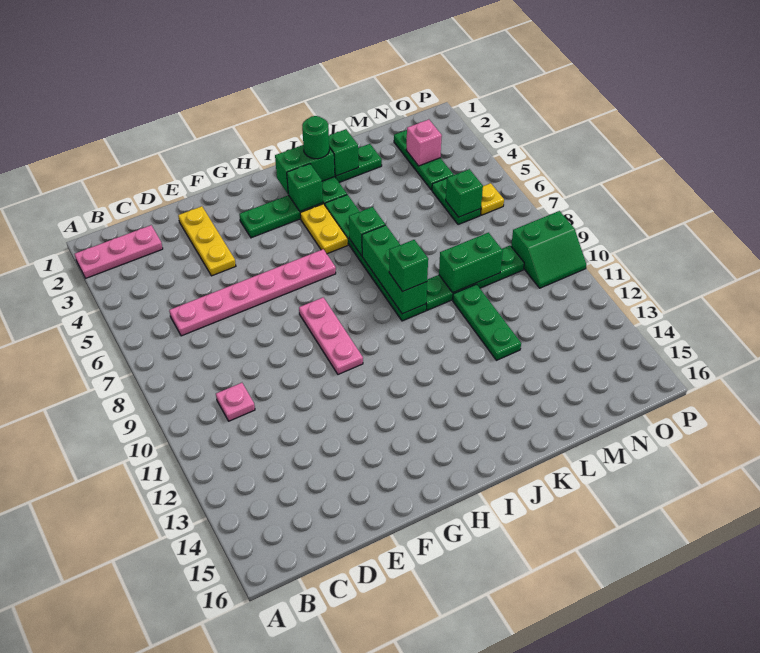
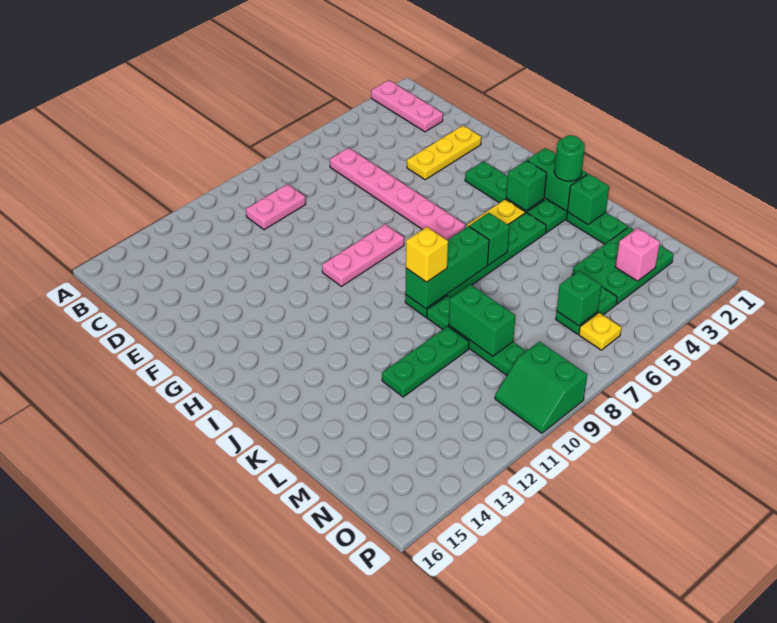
pink 1x1 plate [216,383,255,421] -> pink 1x2 plate [246,184,306,230]
green 1x1 brick [389,240,428,291] -> yellow 1x1 brick [406,227,448,282]
green 1x3 plate [394,130,453,190] -> green 2x3 plate [572,227,674,304]

